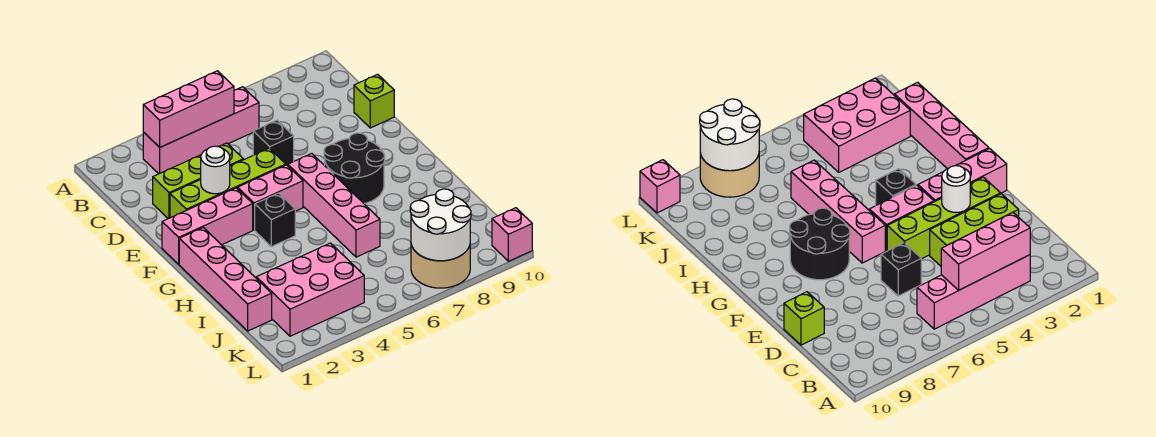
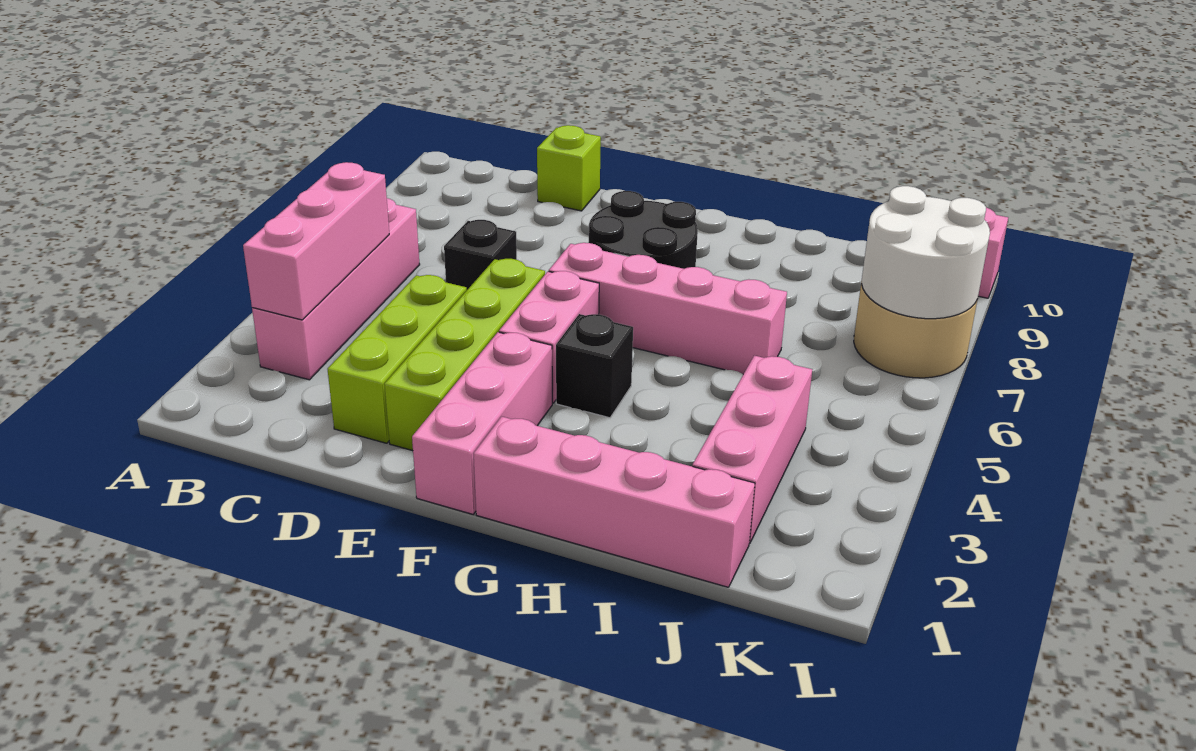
white 1x1 round brick [201,146,230,194] -> none
pink 2x3 brick [256,243,364,336] -> pink 1x3 brick [692,356,812,543]

